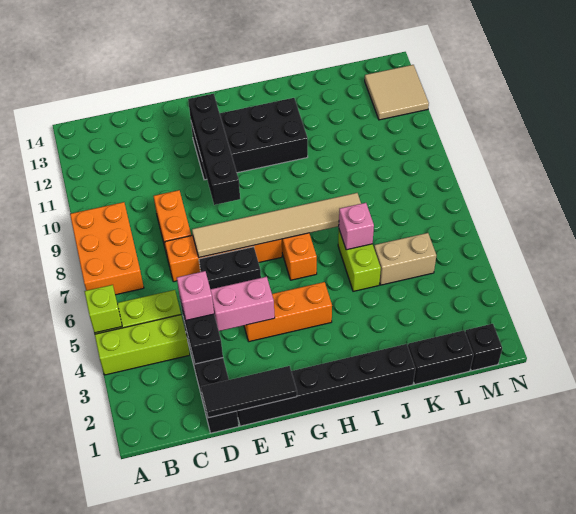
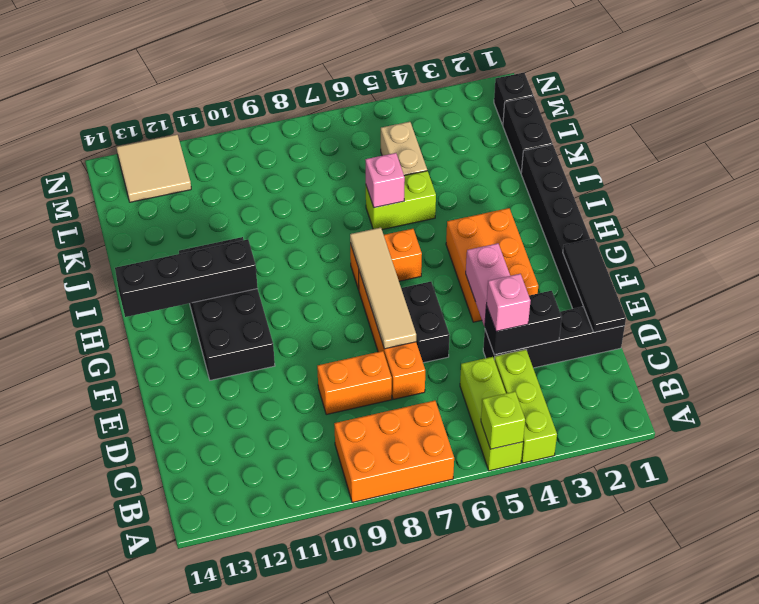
tan 1x6 tile [192,193,361,257] -> tan 1x4 tile [350,228,416,349]
orange 1x3 brick [244,282,332,342] -> orange 2x3 brick [446,208,538,322]
black 1x4 brick [188,94,240,205] -> black 1x4 brick moved to [115,240,258,317]

